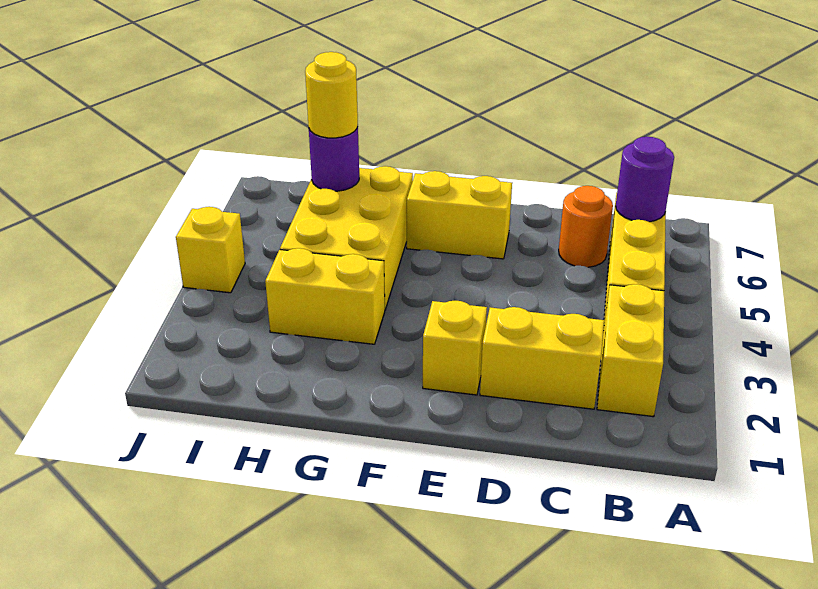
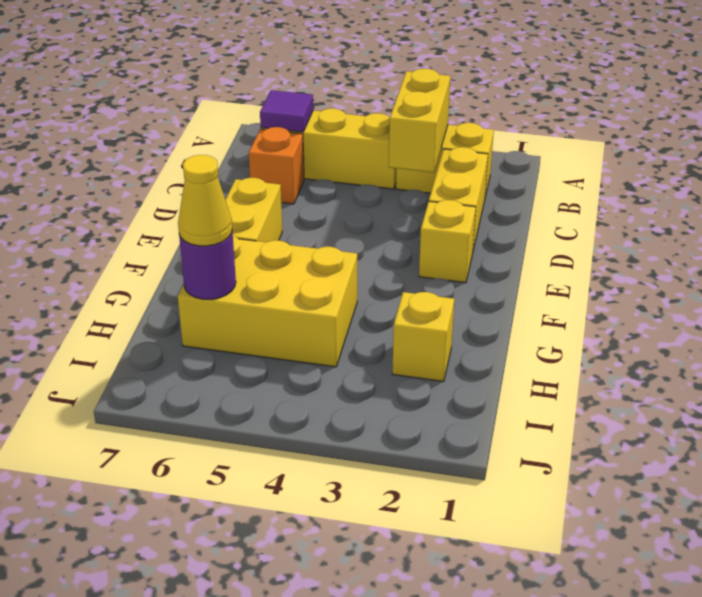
purple 1x1 round brick [616,137,674,222] -> purple 1x1 tile [260,90,313,132]
orange 1x1 round brick [559,186,613,267] -> orange 1x1 brick [249,127,304,204]
yellow 1x2 brick [265,248,385,344] -> yellow 1x2 brick moved to [389,69,450,172]
yellow 1x1 round brick [305,52,358,138] -> yellow 1x1 cone [178,155,232,246]
yellow 1x1 brick [176,207,245,293] -> yellow 1x1 brick moved to [392,292,454,381]

